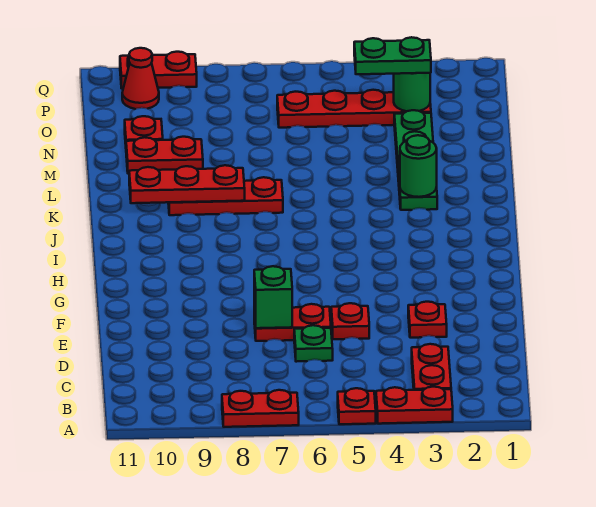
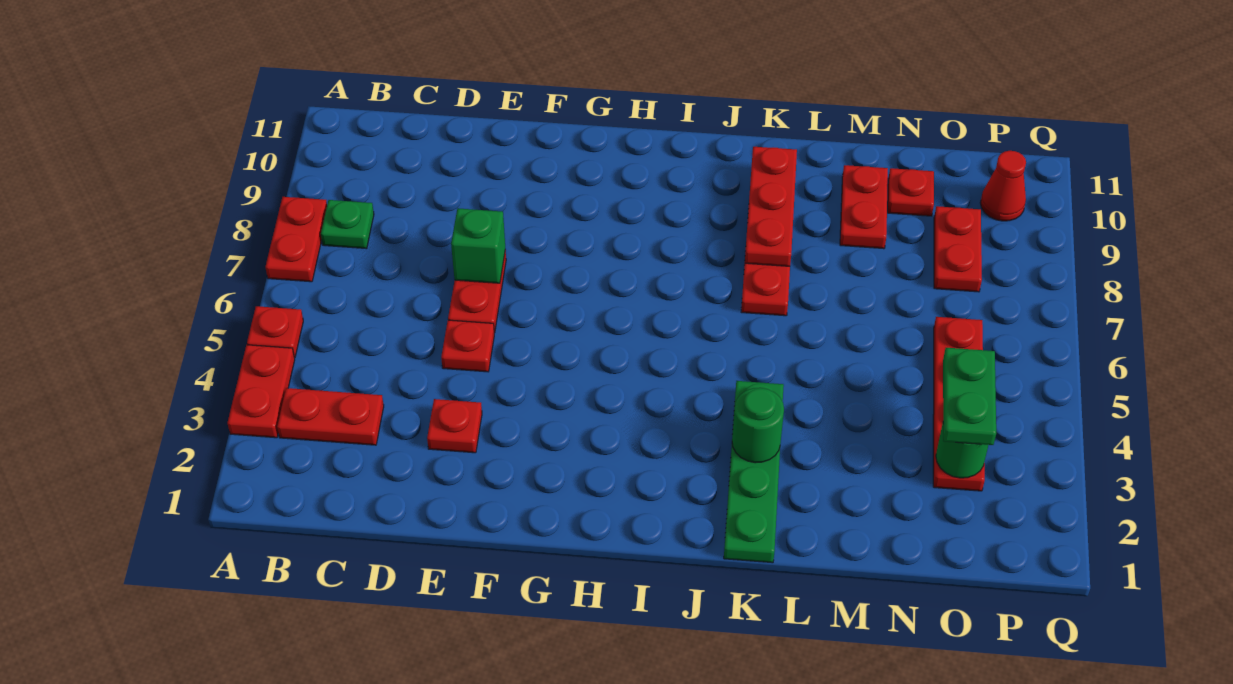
green 1x1 plate [294,325,333,362] -> green 1x1 plate moved to [321,200,374,249]
green 1x4 plate [394,110,437,210] -> green 1x4 plate turned to [724,381,784,563]
red 1x2 plate [120,52,197,89] -> red 1x2 plate moved to [934,206,982,292]

